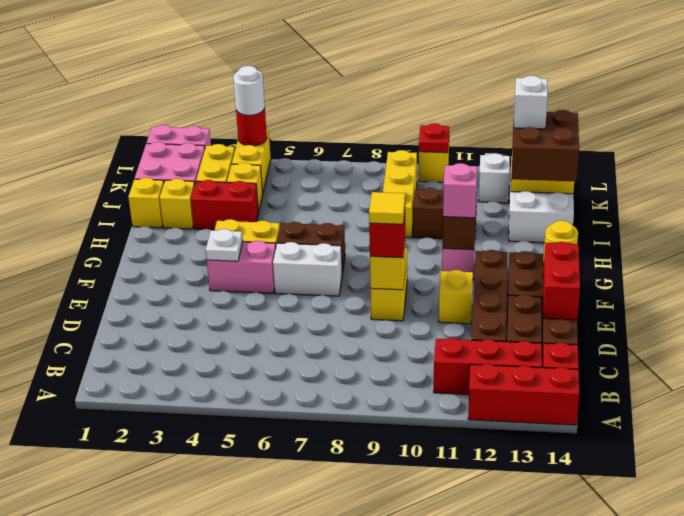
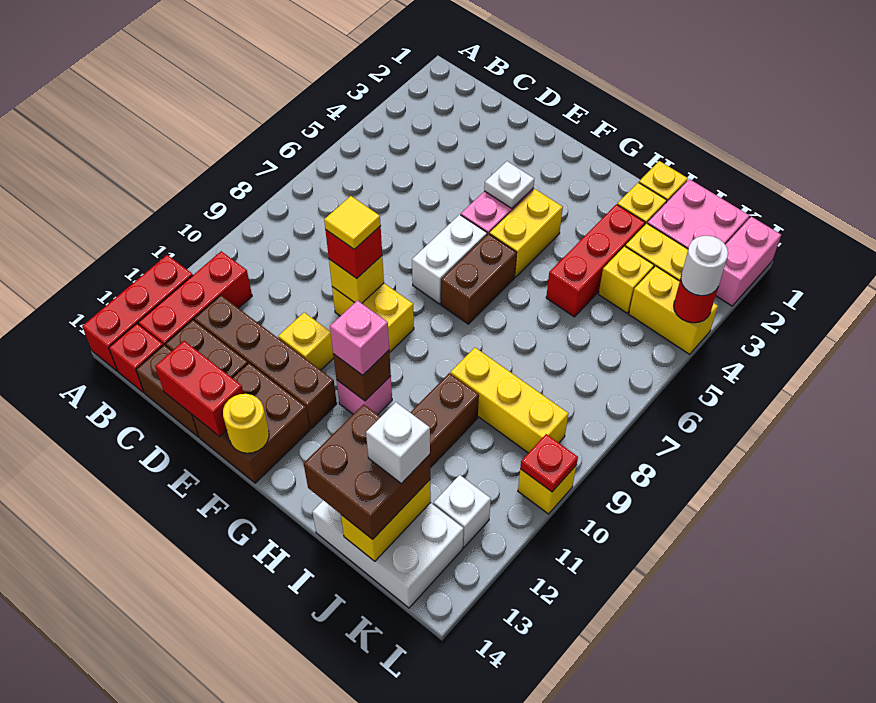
red 1x2 brick [191,180,259,230] -> red 1x3 brick [546,204,645,317]

